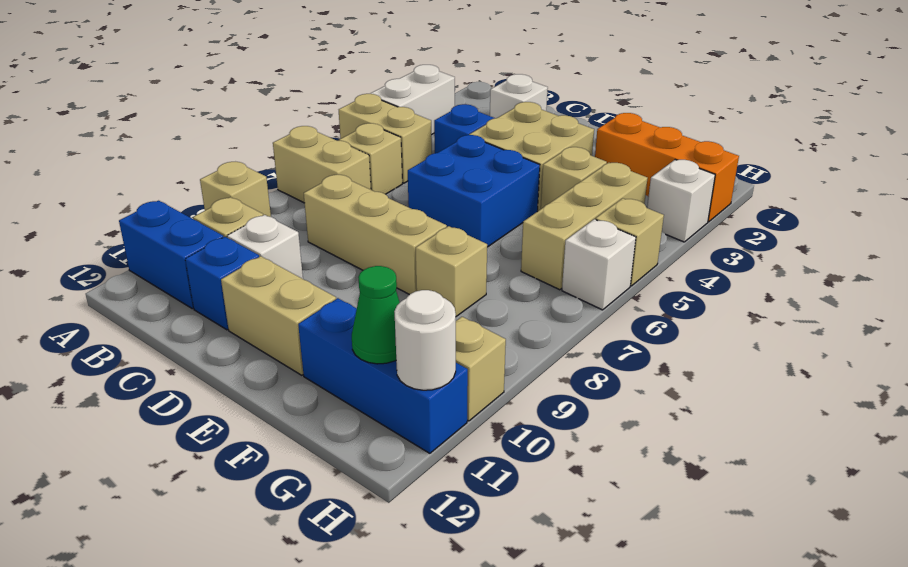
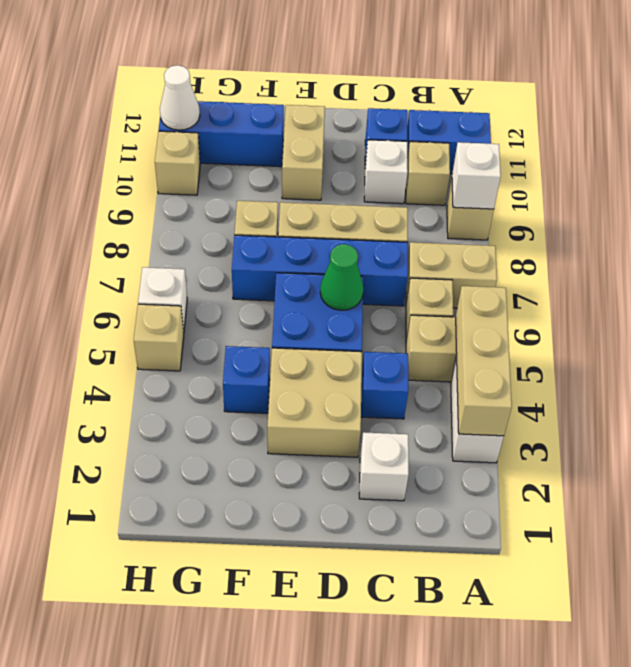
none -> blue 1x4 brick [232,235,408,306]
tan 1x2 brick [221,256,336,375] -> tan 1x2 brick turned to [282,105,325,200]
orange 1x3 brick [595,113,739,222] -> none
tan 1x1 brick [541,147,607,209] -> blue 1x1 brick [223,346,270,413]
tan 1x3 brick [521,163,648,290] -> tan 1x3 brick moved to [456,286,512,436]
green 1x1 cone [352,266,400,364] -> green 1x1 cone moved to [320,244,363,310]
white 1x1 brick [647,160,715,242] -> white 1x1 brick moved to [452,142,501,209]
white 1x1 round brick [394,290,456,390] -> white 1x1 cone [160,65,200,130]

